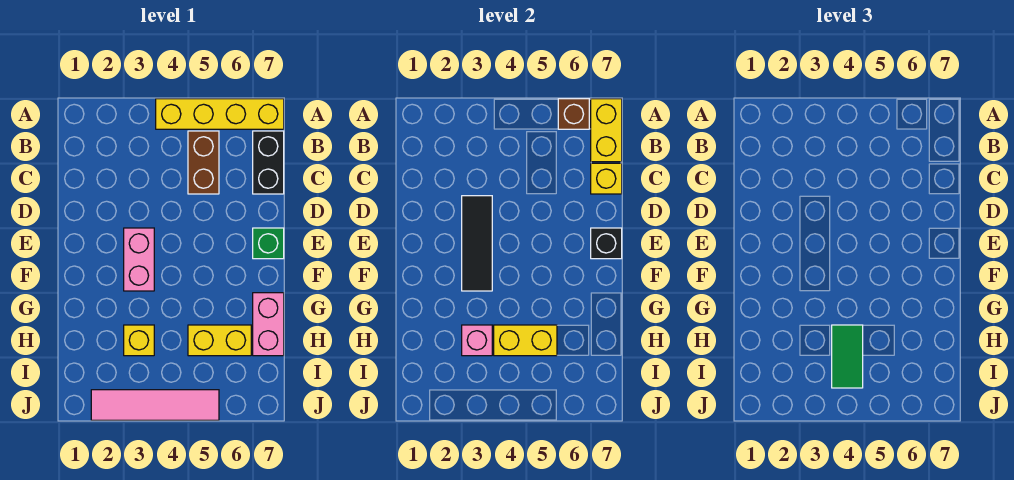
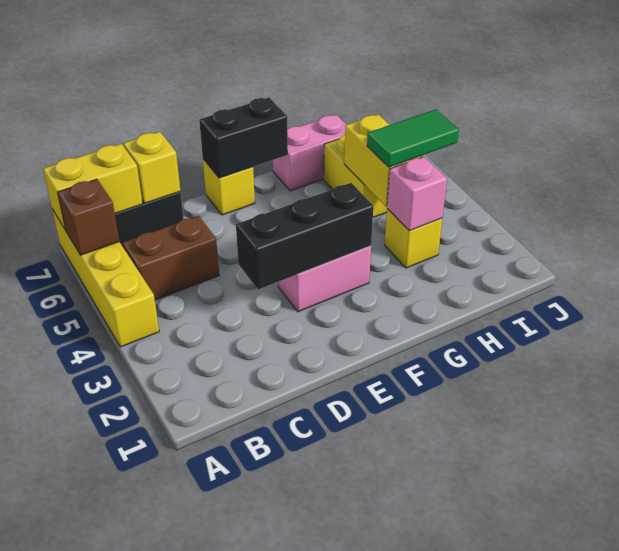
black 1x3 tile [462,196,492,291] -> black 1x3 brick [236,183,373,289]
green 1x1 brick [253,228,284,259] -> yellow 1x1 brick [203,159,255,215]
black 1x1 brick [591,228,622,259] -> black 1x2 brick [199,97,288,178]
pink 1x4 tile [91,390,219,420] -> none

